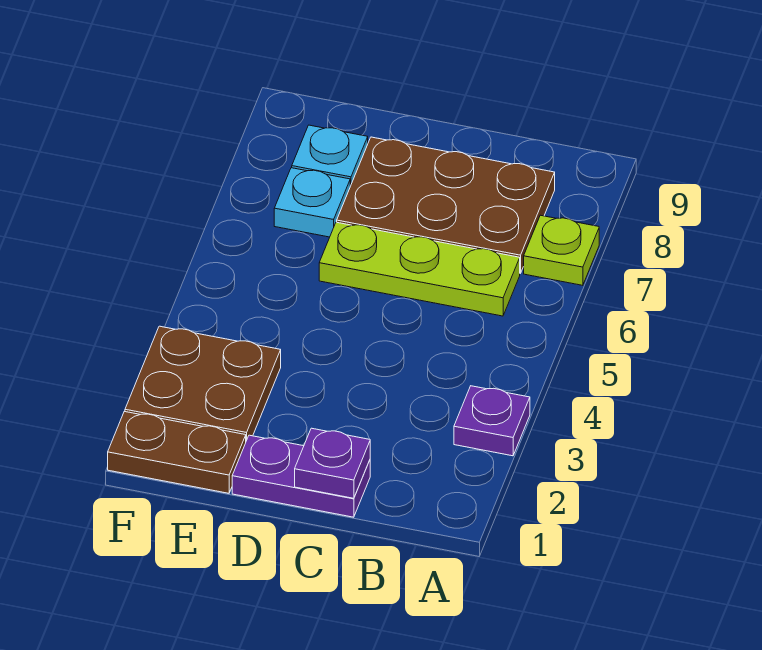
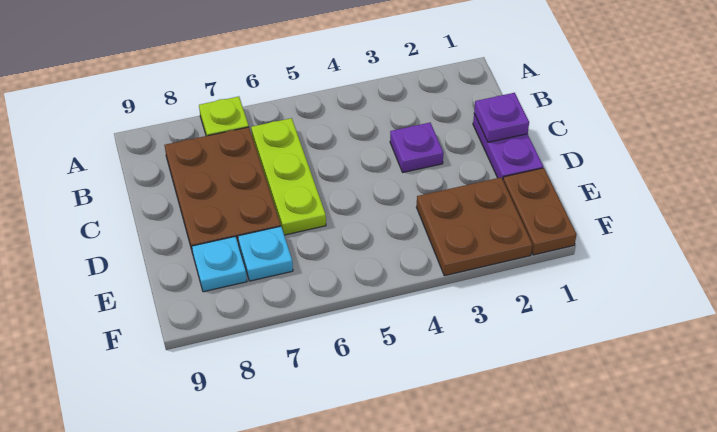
purple 1x1 plate [454,386,530,456] -> purple 1x1 plate moved to [390,123,443,172]

